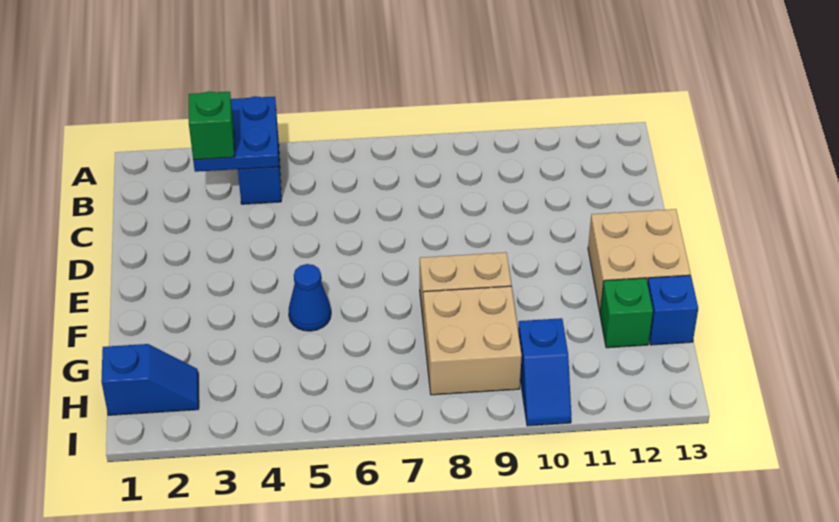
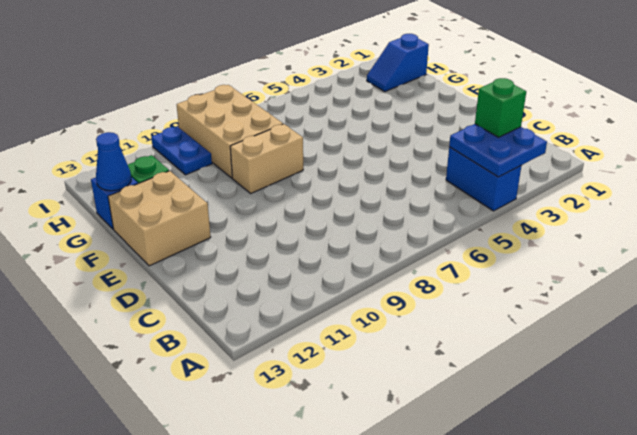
blue 1x1 cone [289,264,331,331] -> blue 1x1 cone moved to [96,132,131,191]
tan 2x2 brick [423,286,522,395] -> tan 2x3 brick [176,85,283,178]
blue 1x2 slope [518,318,571,426] -> blue 1x2 plate [151,126,212,175]

